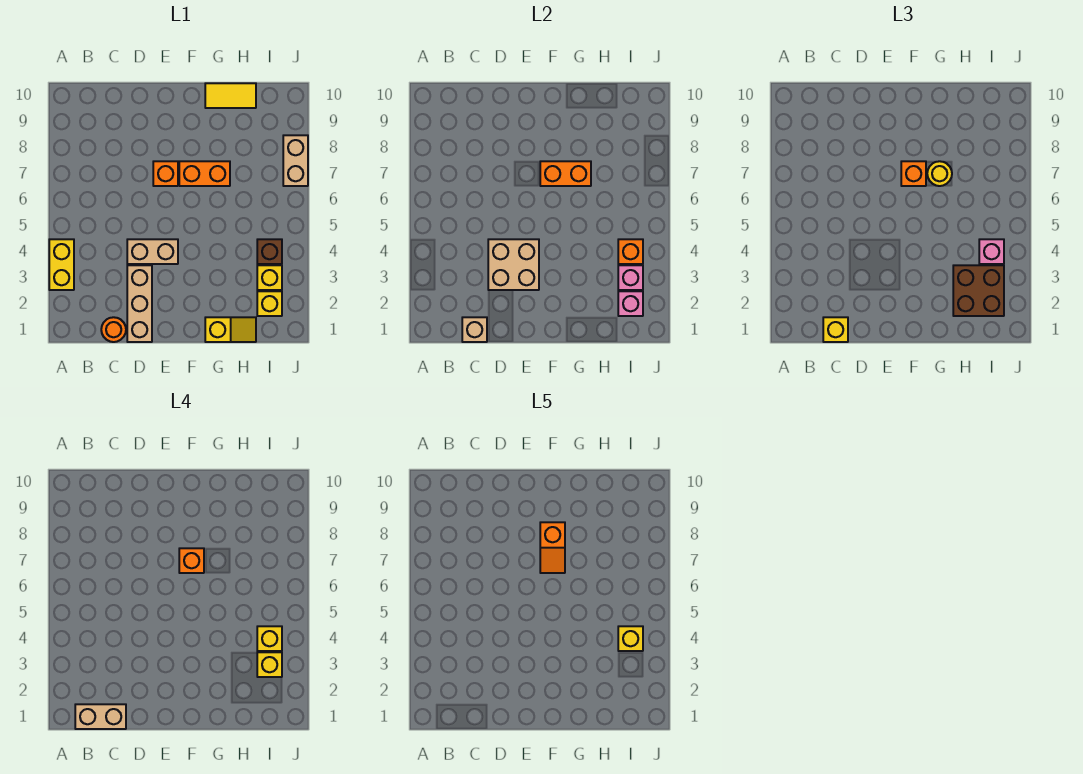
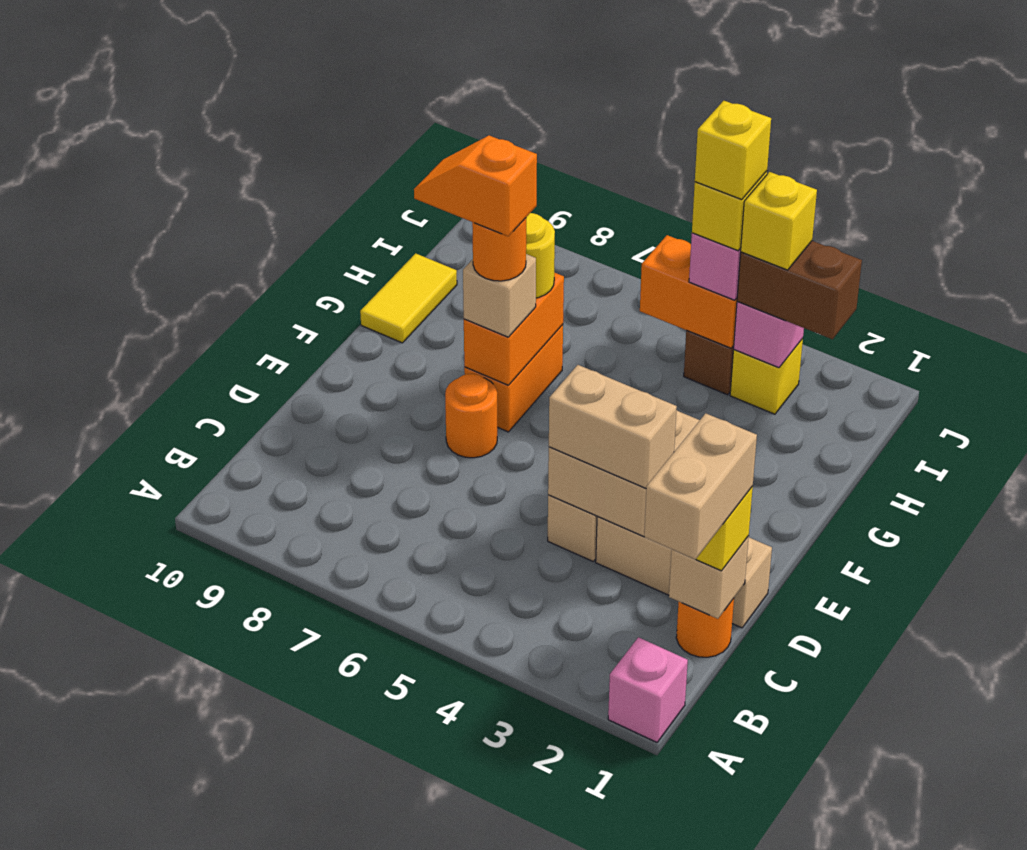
yellow 1x2 brick [49,239,74,290] -> none
orange 1x1 brick [153,161,178,186] -> orange 1x1 round brick [445,374,497,458]
orange 1x1 brick [901,161,926,186] -> tan 1x1 brick [463,254,536,337]
orange 1x1 brick [179,548,204,573] -> orange 1x1 round brick [472,218,526,281]
orange 1x2 slope [540,522,565,573] -> orange 1x2 slope turned to [414,135,537,236]
yellow 1x2 slope [205,317,256,342] -> none
brown 2x2 brick [953,265,1004,316] -> brown 1x2 brick [737,241,862,339]
yellow 1x1 brick [257,291,282,316] -> none
pink 1x1 brick [618,291,643,316] -> pink 1x1 brick moved to [608,637,688,742]
orange 1x1 brick [618,239,643,264] -> orange 1x2 brick [640,235,737,348]
tan 1x2 brick [283,135,308,186] -> tan 1x2 brick moved to [549,365,677,488]

